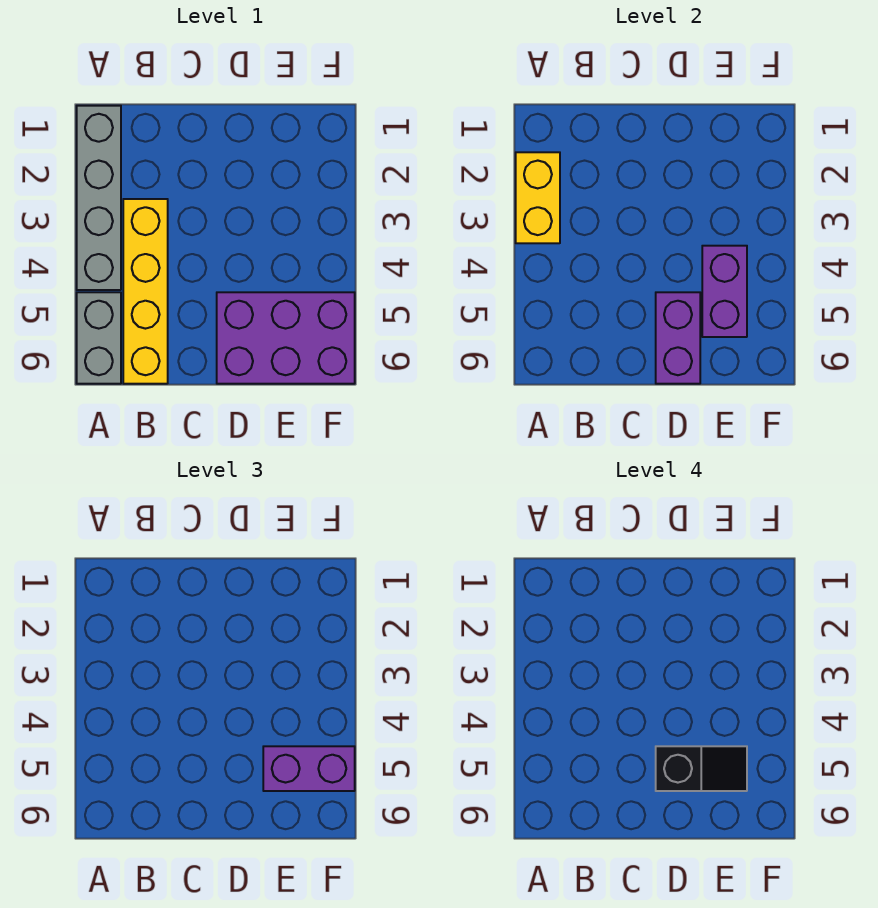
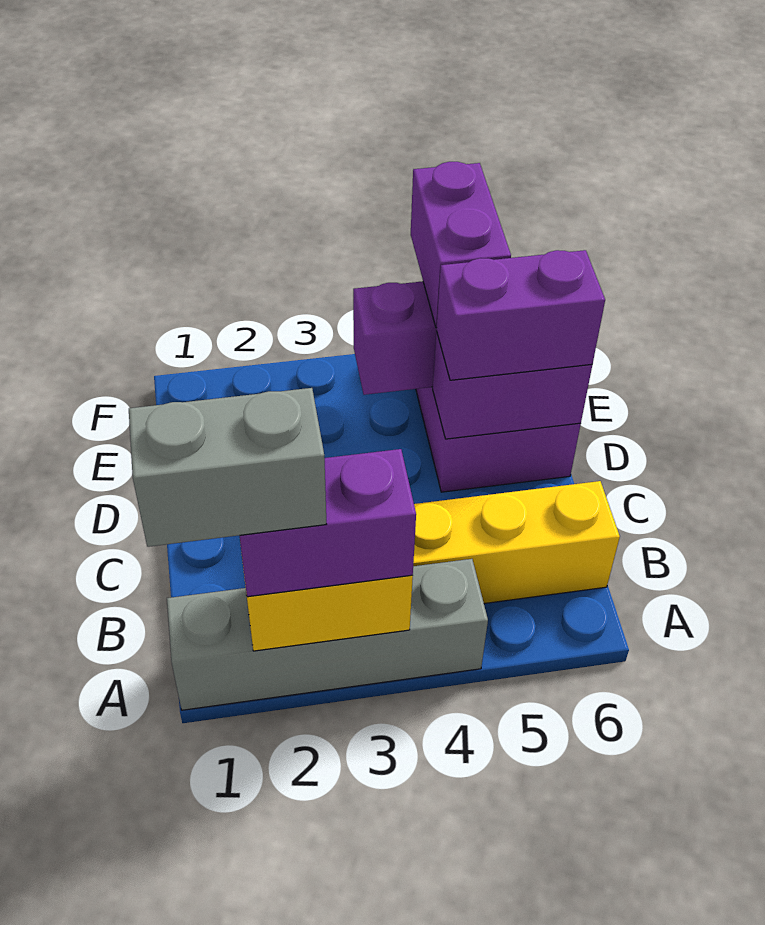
none -> purple 1x2 brick [240,449,416,597]
grey 1x2 brick [77,292,121,384] -> grey 1x2 brick moved to [129,388,326,547]
none -> purple 1x2 brick [437,250,605,380]
black 1x2 slope [656,746,747,791] -> none

